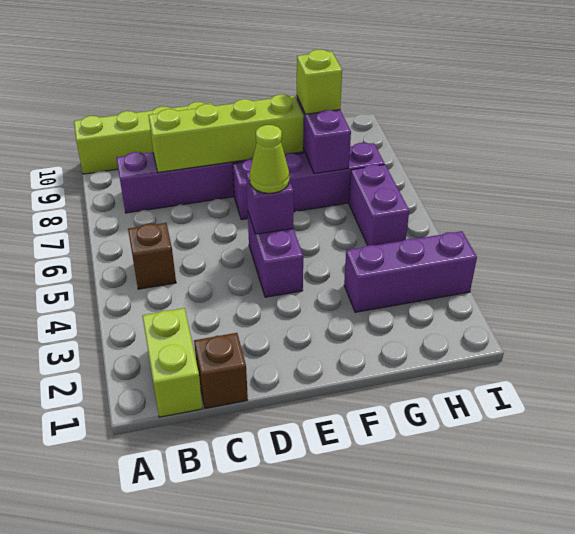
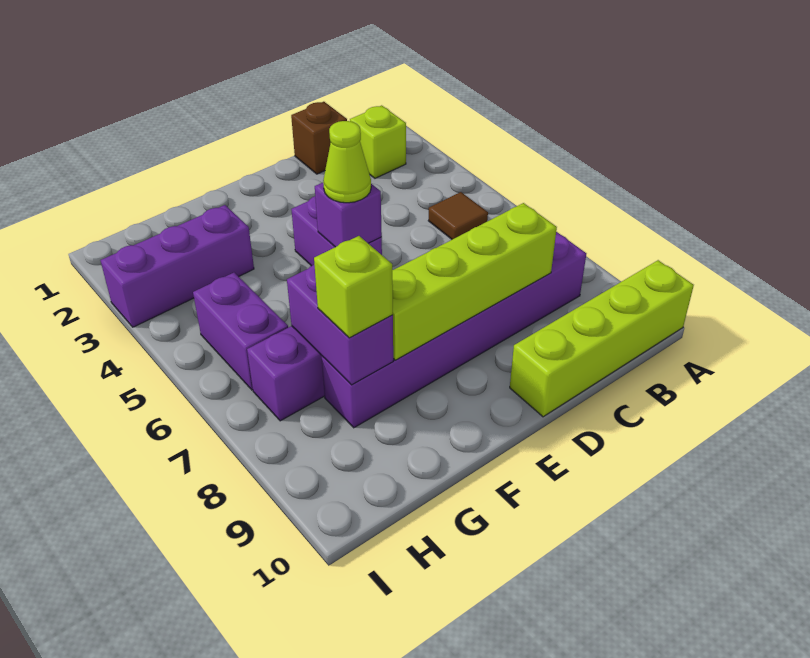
lime 1x2 brick [142,308,203,417] -> lime 1x1 brick [350,105,406,178]
brown 1x1 brick [128,223,176,289] -> brown 1x1 tile [428,192,488,239]

